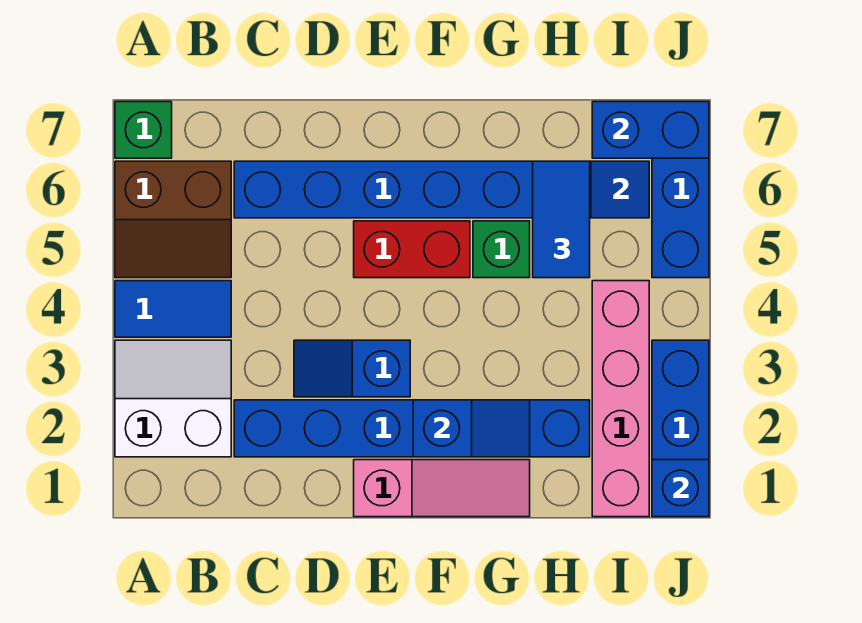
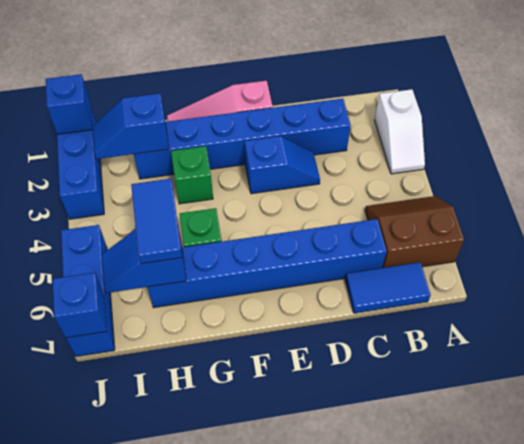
white 2x2 slope [115,340,231,457] -> white 1x2 slope [375,89,425,174]
blue 1x2 tile [115,281,231,337] -> blue 1x2 tile moved to [345,262,431,313]
green 1x1 brick [115,102,172,158] -> green 1x1 brick moved to [171,146,213,204]
red 1x2 brick [354,221,470,278] -> none
blue 1x2 slope [413,400,530,457] -> blue 1x2 slope moved to [93,93,169,159]
pink 1x4 brick [592,281,649,517] -> none
blue 1x2 brick [592,102,709,158] -> blue 1x1 brick [53,273,107,338]

